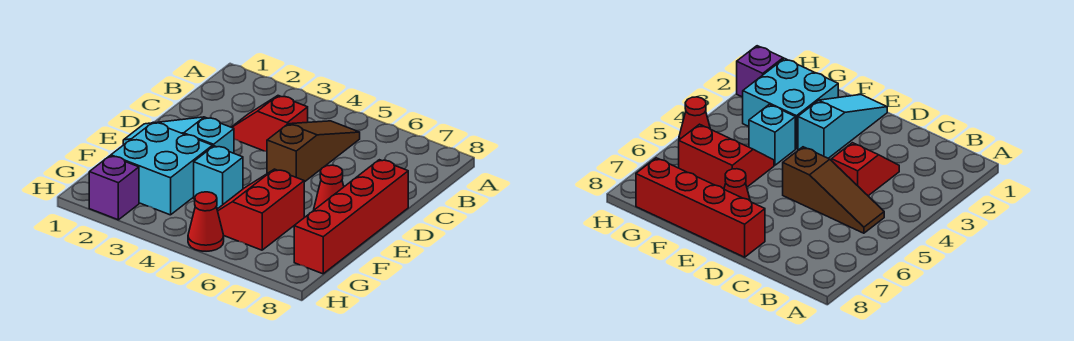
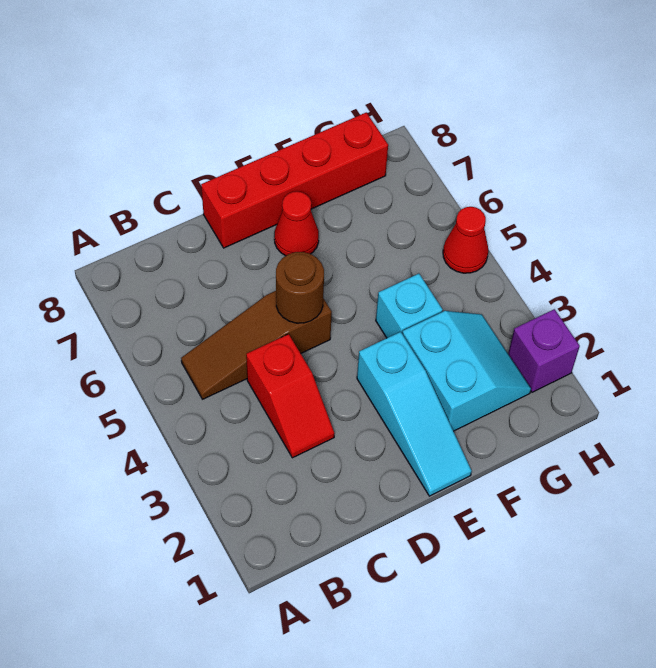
none -> brown 1x1 round brick [276,252,324,323]
cyan 2x2 brick [111,122,213,215] -> cyan 2x2 slope [402,311,531,431]
red 2x2 slope [217,169,304,250] -> none

